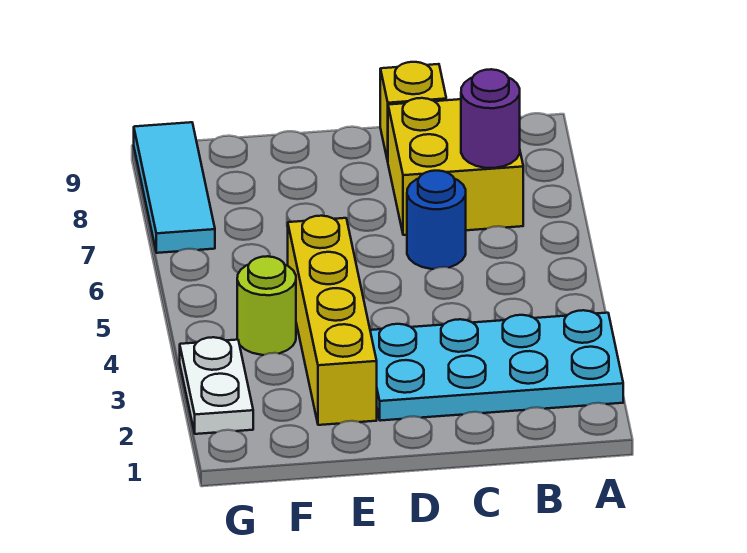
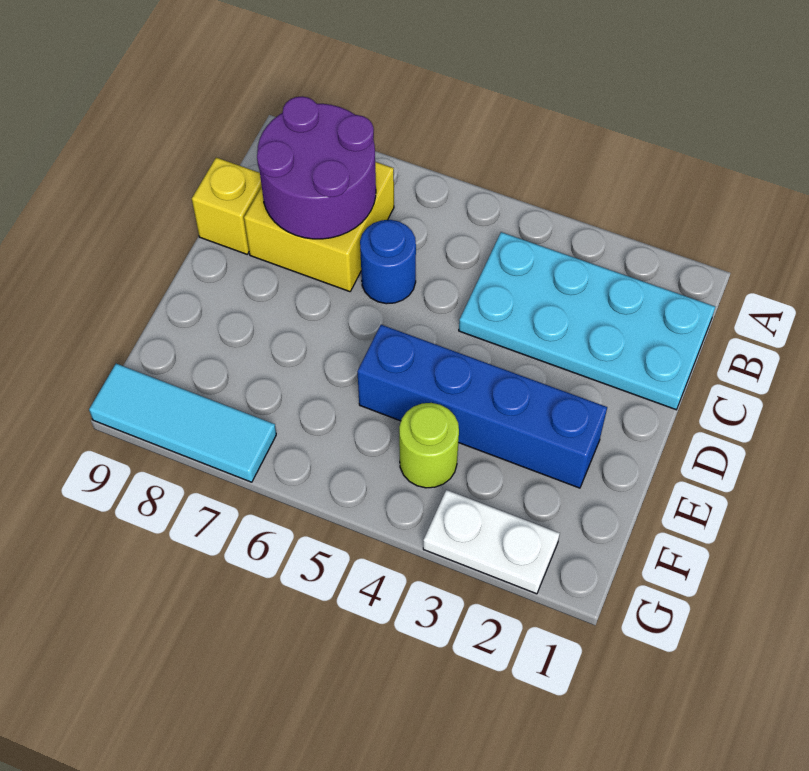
cyan 2x4 plate [370,310,623,421] -> cyan 2x4 plate turned to [459,232,715,410]
purple 1x1 round brick [461,69,520,168] -> purple 2x2 round brick [257,97,376,239]
yellow 1x4 brick [288,216,377,425] -> blue 1x4 brick [357,325,607,488]

